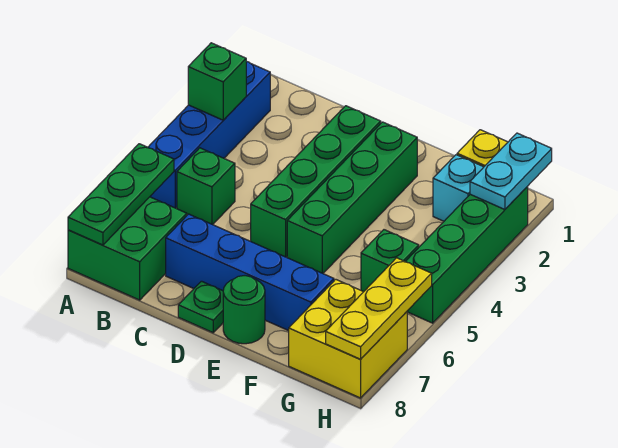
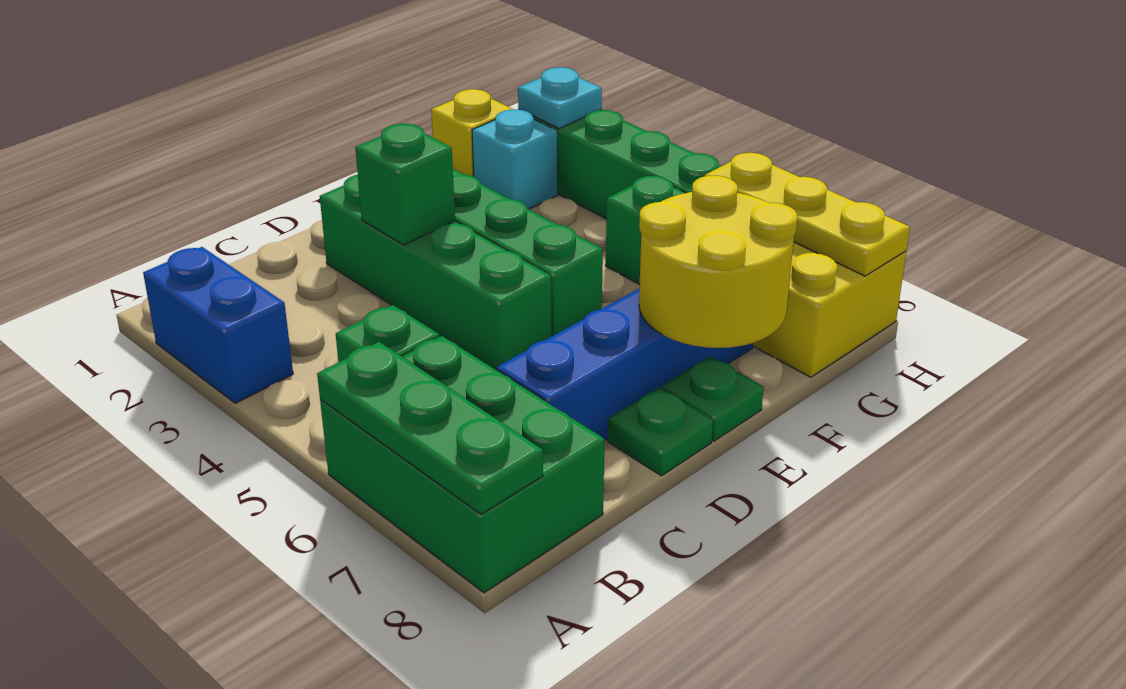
blue 1x4 brick [148,61,270,208] -> blue 1x2 brick [143,247,293,403]
green 1x1 brick [188,43,246,120] -> green 1x1 brick moved to [355,124,455,245]
green 2x2 brick [68,197,187,300] -> green 2x3 brick [320,336,605,593]
none -> yellow 2x2 round brick [639,175,798,348]
green 1x1 round brick [223,276,265,344] -> green 1x1 plate [661,357,764,441]
cyan 1x2 plate [470,133,552,210] -> cyan 1x1 plate [518,67,602,128]

